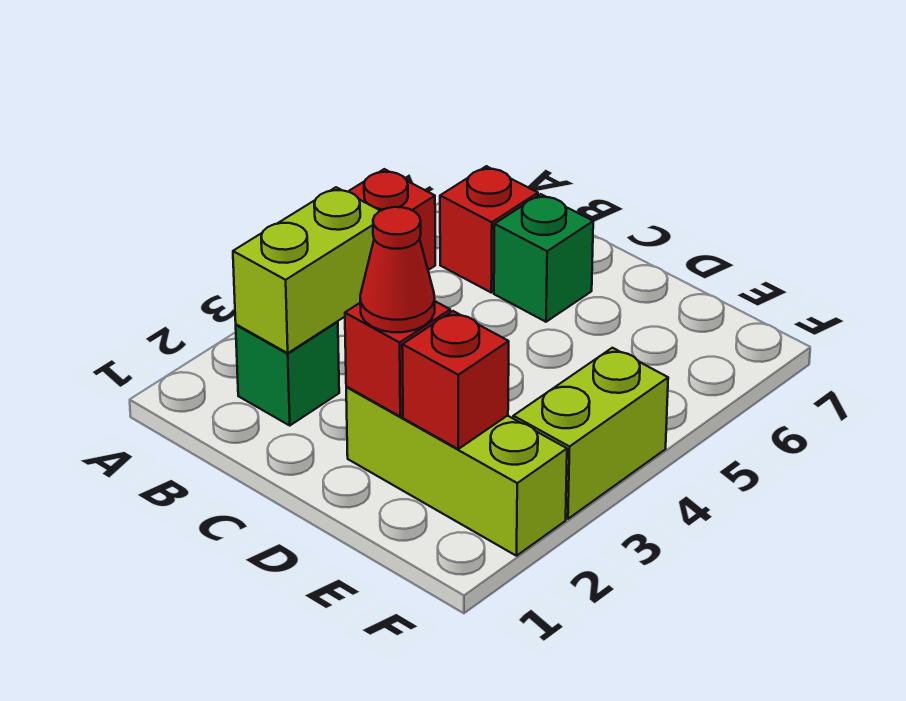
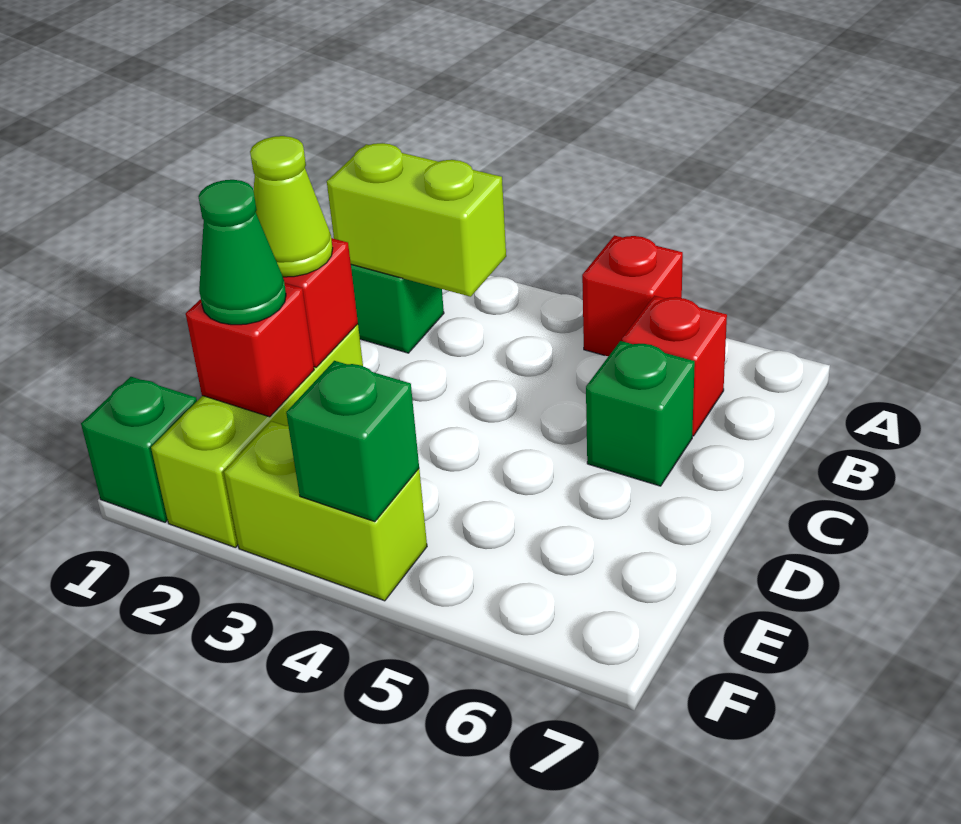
red 1x1 cone [360,207,435,332] -> lime 1x1 cone [250,136,333,277]
none -> green 1x1 cone [198,180,286,325]
none -> green 1x1 brick [81,377,197,522]
none -> green 1x1 brick [286,361,419,522]

